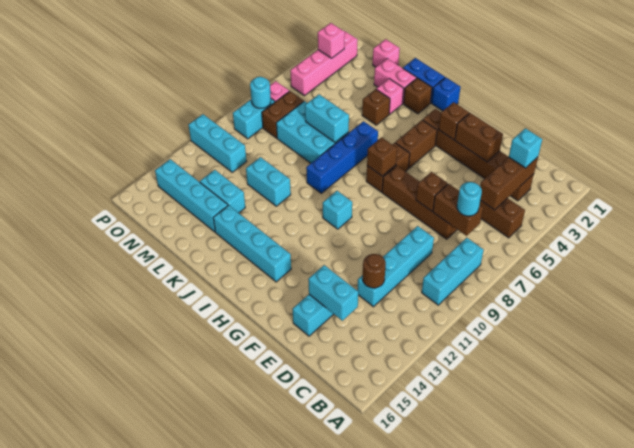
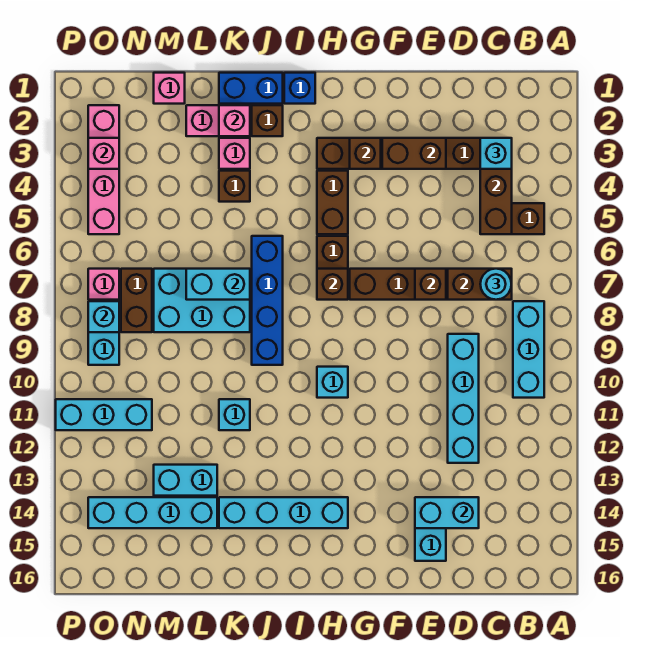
brown 1x1 round brick [363,254,386,288] -> none
none -> pink 1x1 brick [219,105,250,136]
cyan 1x2 brick [246,157,291,206] -> cyan 1x1 brick [219,399,250,430]
cyan 1x1 round brick [250,77,271,108] -> cyan 1x1 brick [88,301,119,332]

